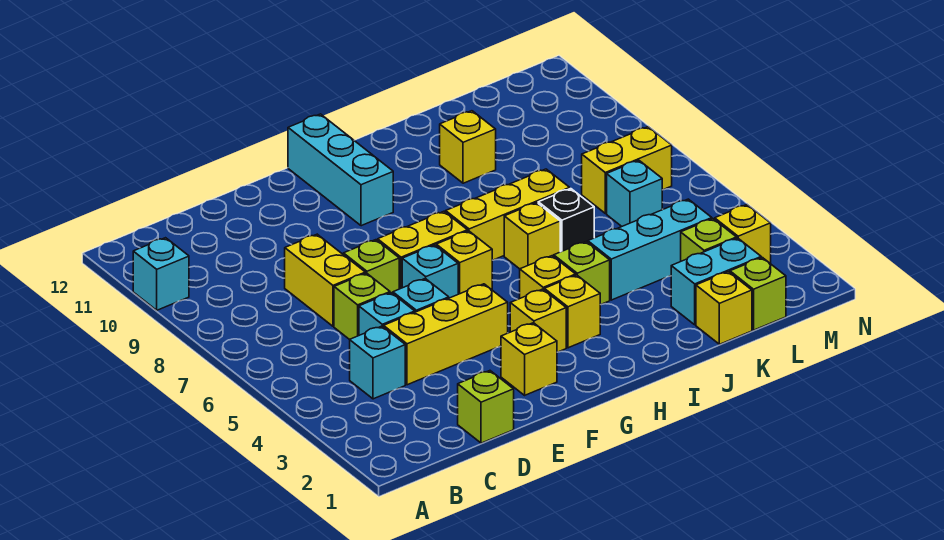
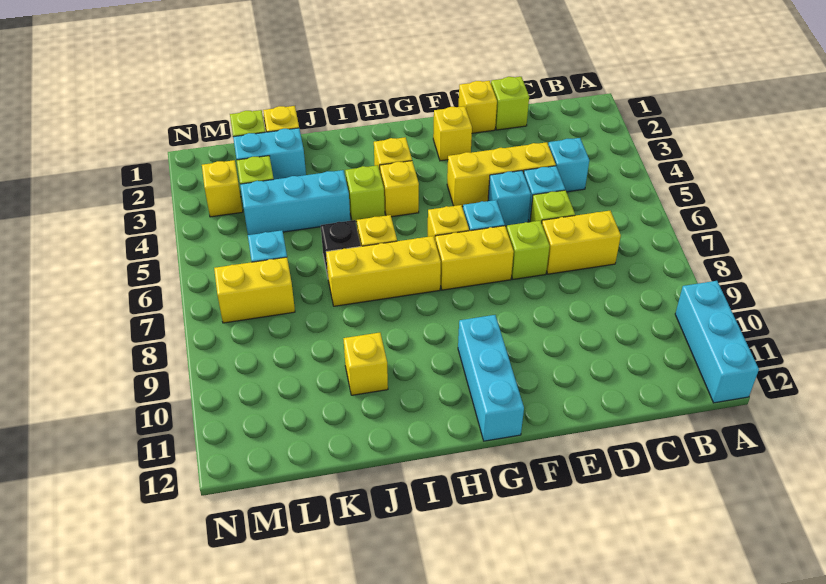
cyan 1x1 brick [133,238,189,310] -> cyan 1x3 brick [675,281,759,403]
yellow 1x2 brick [285,234,365,326] -> yellow 1x2 brick turned to [542,211,621,274]
yellow 1x1 brick [510,289,566,352] -> yellow 1x1 brick moved to [459,81,497,133]

